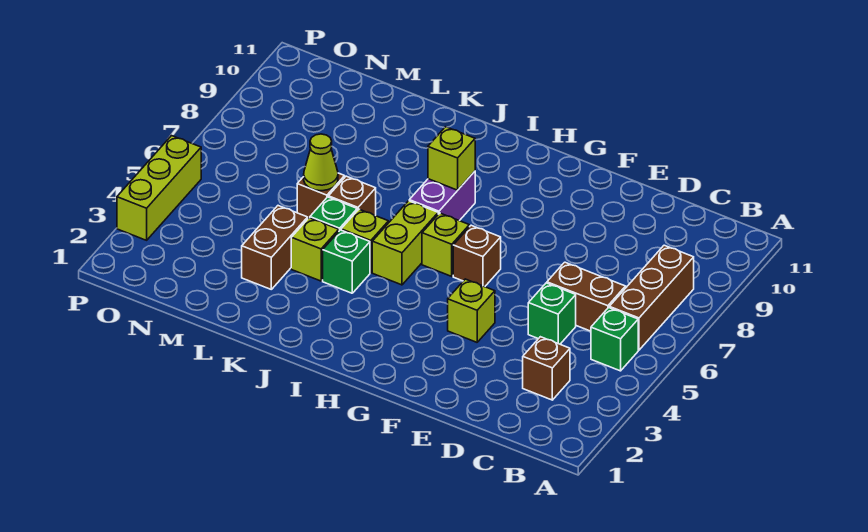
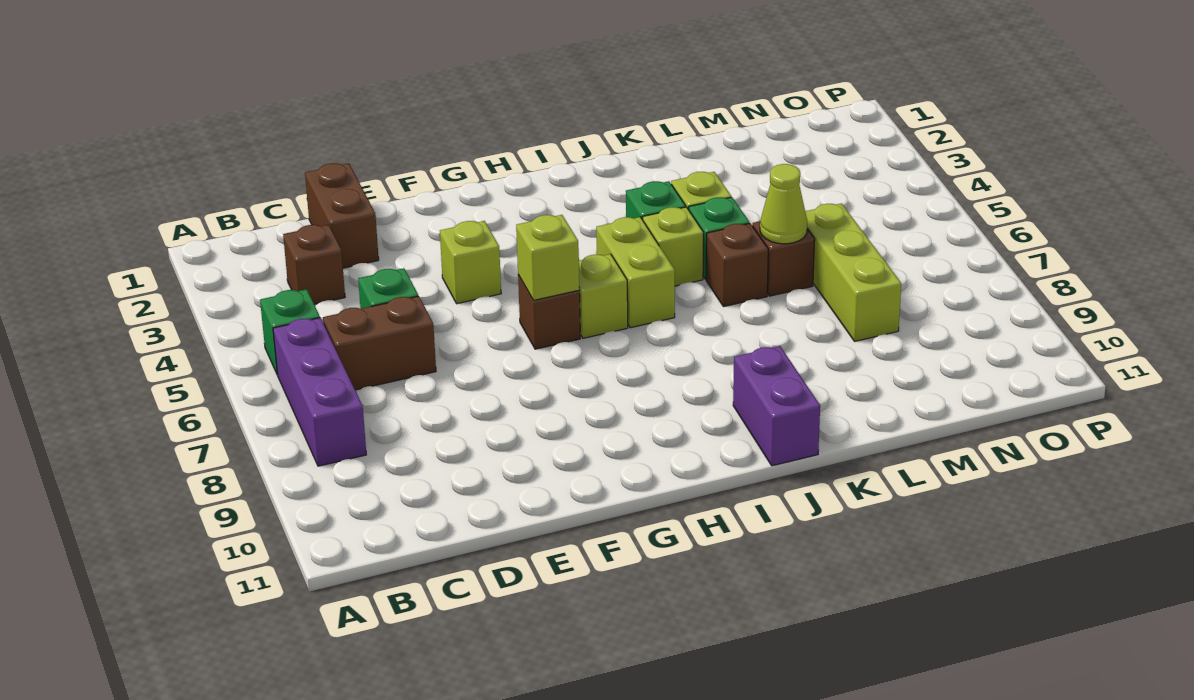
brown 1x3 brick [609,245,694,350] -> purple 1x3 brick [273,318,366,466]
purple 1x2 brick [409,171,475,221] -> purple 1x2 brick moved to [733,346,820,466]
lime 1x1 brick [428,127,475,190] -> lime 1x1 brick moved to [516,215,579,300]
brown 1x2 brick [242,206,308,289] -> brown 1x2 brick moved to [305,163,379,268]
lime 1x3 brick [117,136,201,240] -> lime 1x3 brick moved to [805,203,901,341]

